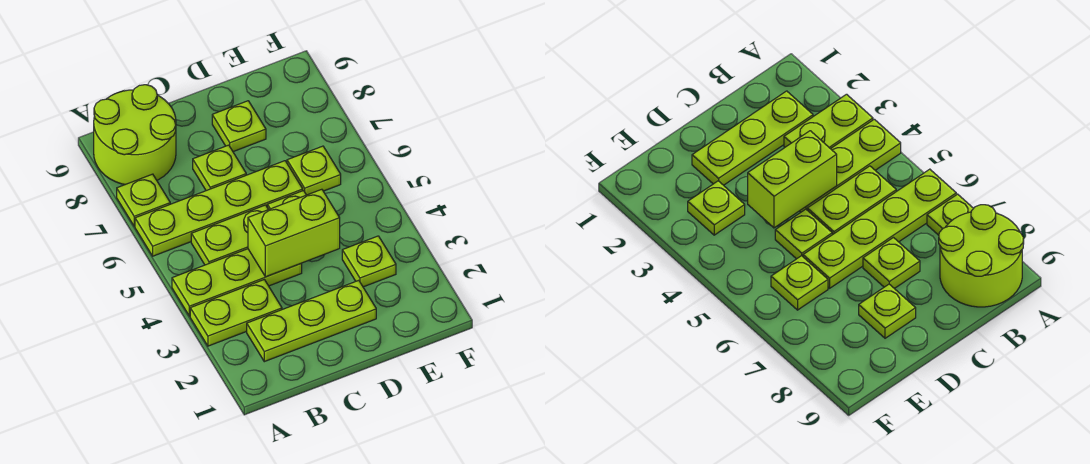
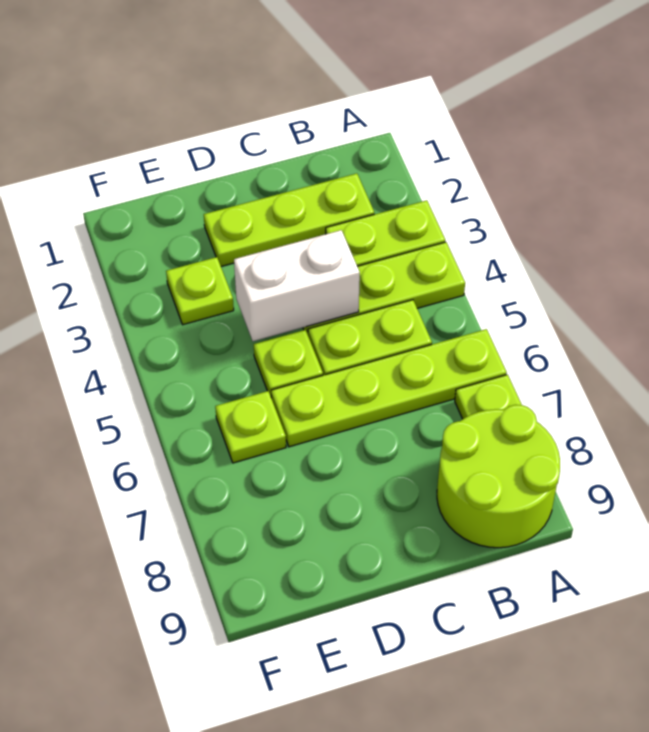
lime 1x2 brick [248,189,340,277] -> white 1x2 brick [234,230,360,341]
lime 1x1 plate [193,145,246,191] -> none
lime 1x1 plate [212,101,266,152] -> none

